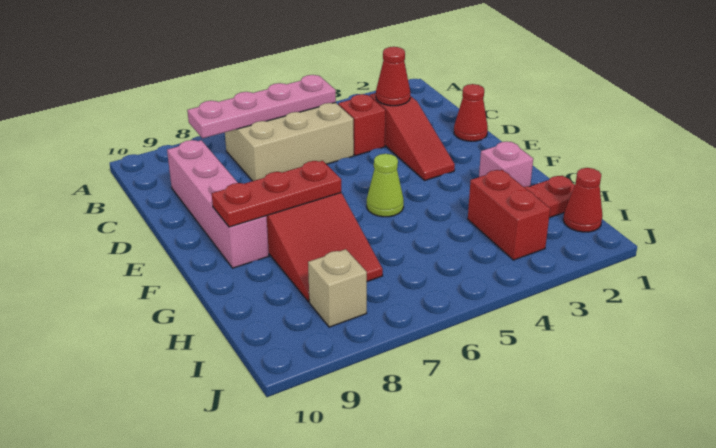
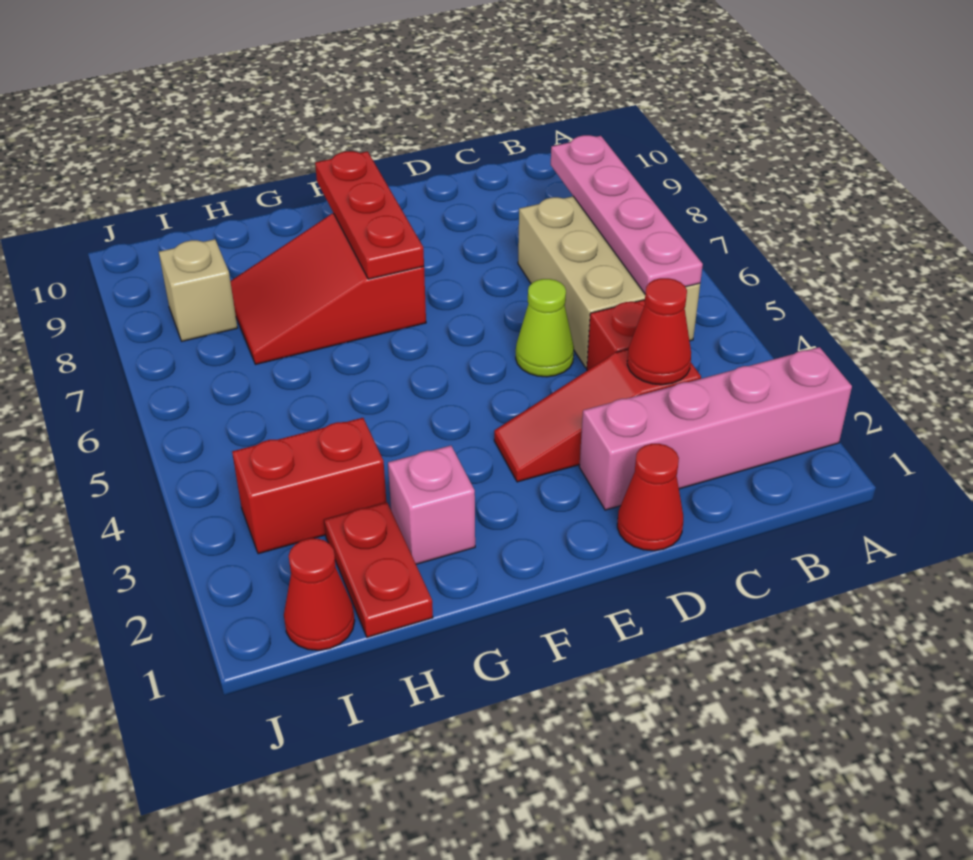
pink 1x4 brick [167,140,269,268] -> pink 1x4 brick moved to [579,347,852,510]
lime 1x1 cone [367,154,404,217] -> lime 1x1 cone moved to [516,279,574,377]

